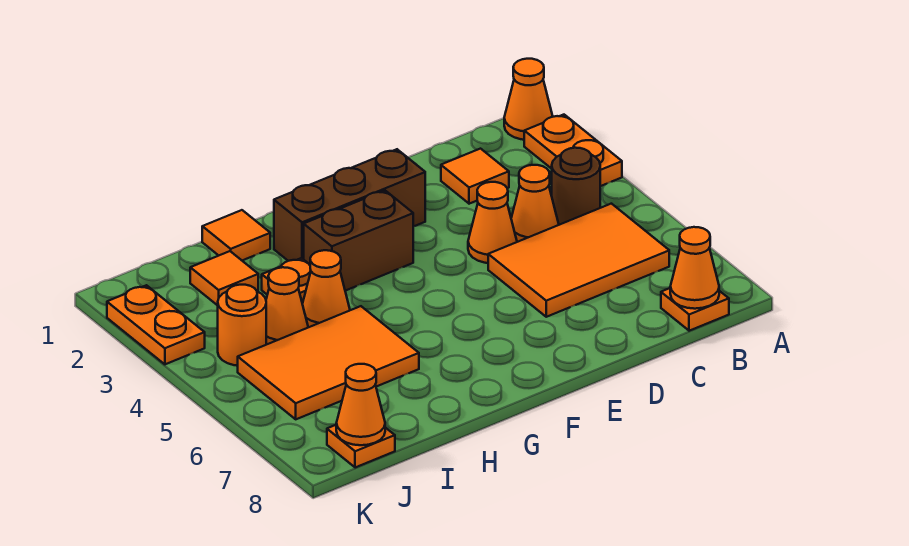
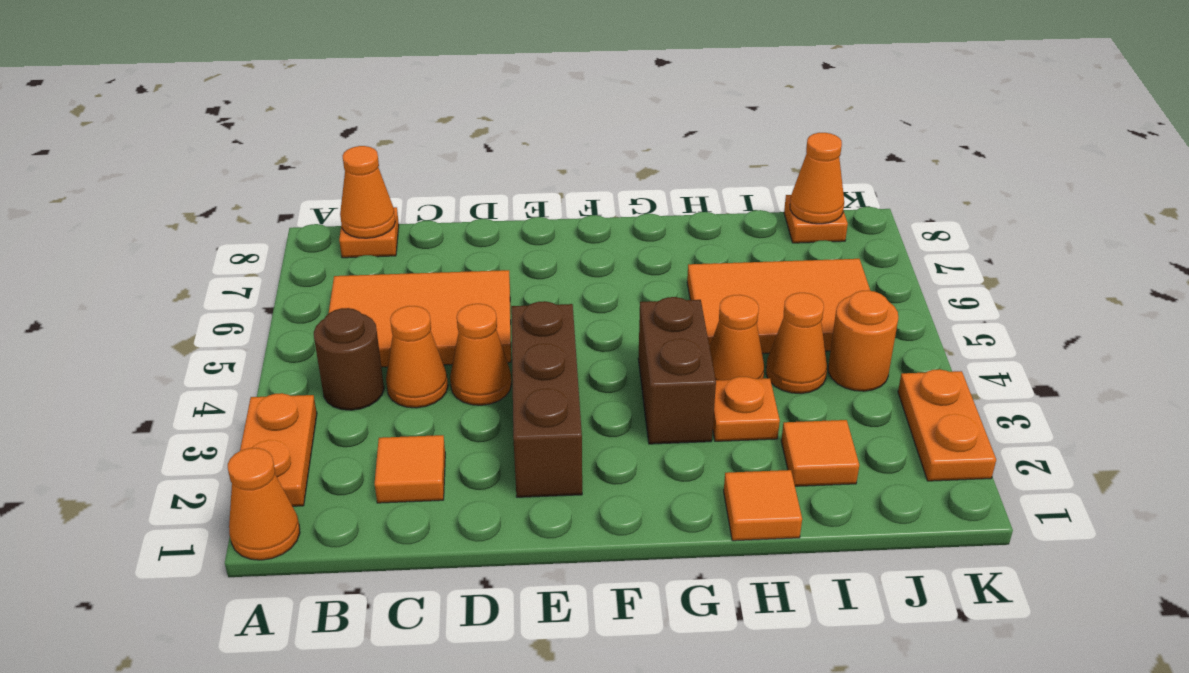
brown 1x3 brick [274,149,425,261] -> brown 1x3 brick turned to [511,301,582,497]
brown 1x2 brick [304,190,413,291] -> brown 1x2 brick turned to [638,297,716,444]

